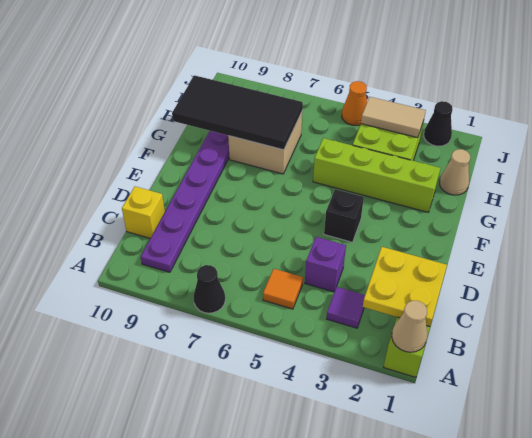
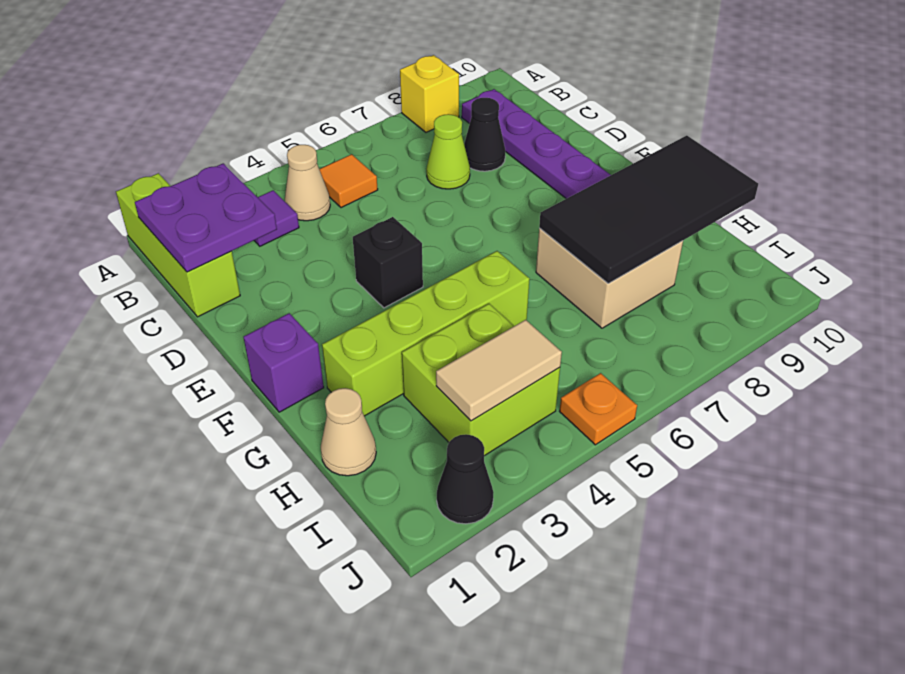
tan 1x1 cone [392,301,427,352] -> tan 1x1 cone moved to [285,145,330,221]
black 1x1 cone [193,265,225,313] -> black 1x1 cone moved to [464,98,505,171]
yellow 2x2 plate [363,247,447,327] -> purple 2x2 plate [135,163,277,272]
purple 1x1 brick [305,237,346,292] -> purple 1x1 brick moved to [243,313,324,412]
none -> lime 1x1 cone [426,114,470,189]
yellow 1x1 brick [122,186,165,238] -> yellow 1x1 brick moved to [400,55,459,132]
orange 1x1 cone [342,81,367,126] -> orange 1x1 plate [559,373,637,445]

